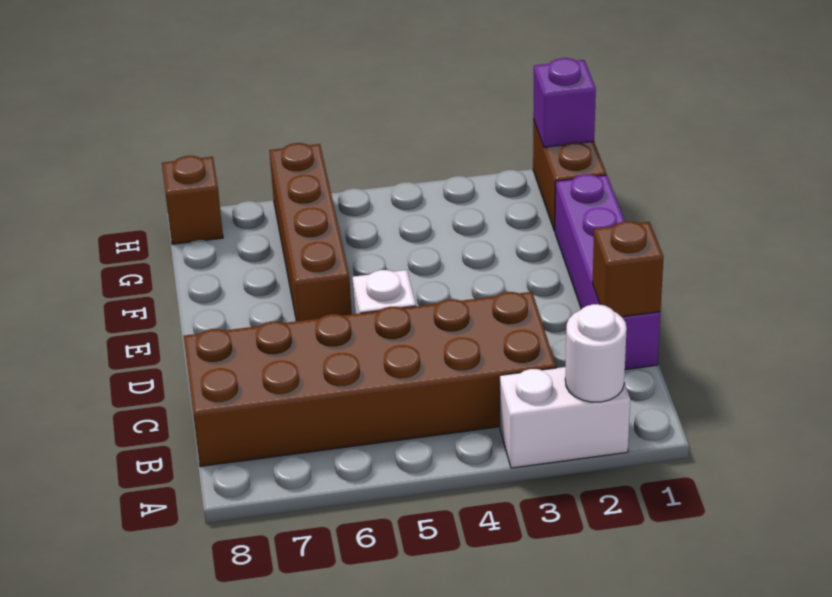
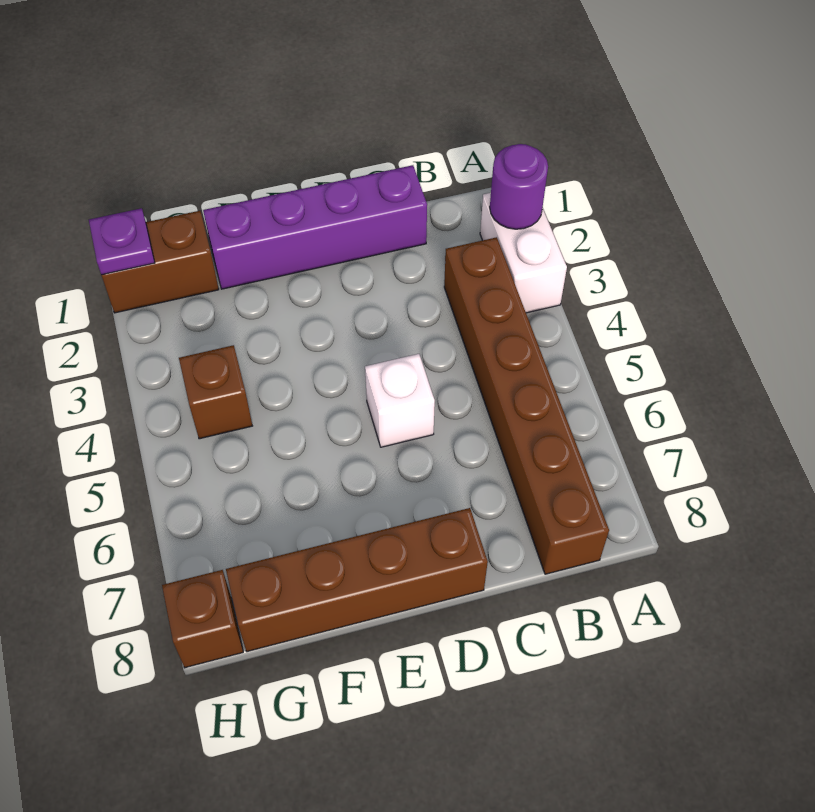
white 1x1 round brick [565,304,627,402] -> purple 1x1 round brick [490,144,548,229]
brown 2x6 brick [184,292,556,467] -> brown 1x6 brick [444,237,609,574]
brown 1x1 brick [592,221,664,317] -> brown 1x1 brick moved to [179,345,252,439]
brown 1x4 brick [269,143,352,321] -> brown 1x4 brick moved to [226,508,488,652]
purple 1x1 brick [533,58,596,147] -> purple 1x1 plate [89,208,155,275]

